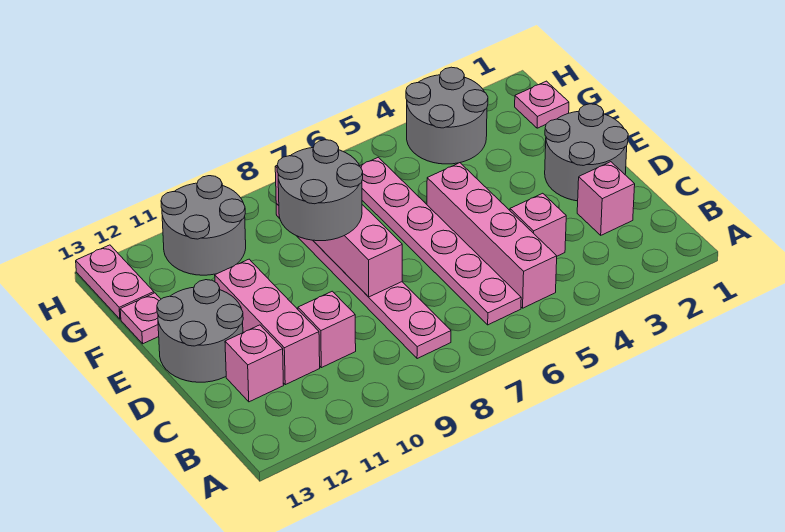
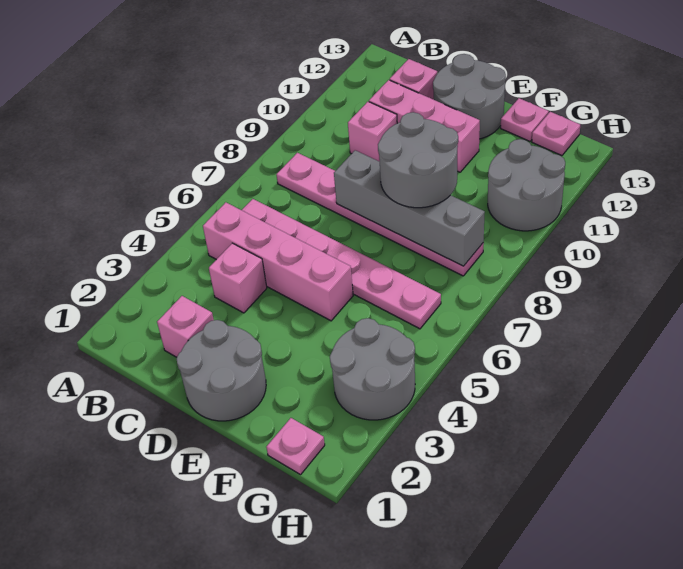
pink 1x4 brick [275,166,402,297] -> grey 1x4 brick [334,150,485,266]
pink 1x2 plate [76,245,154,319] -> pink 1x1 plate [532,112,580,156]

